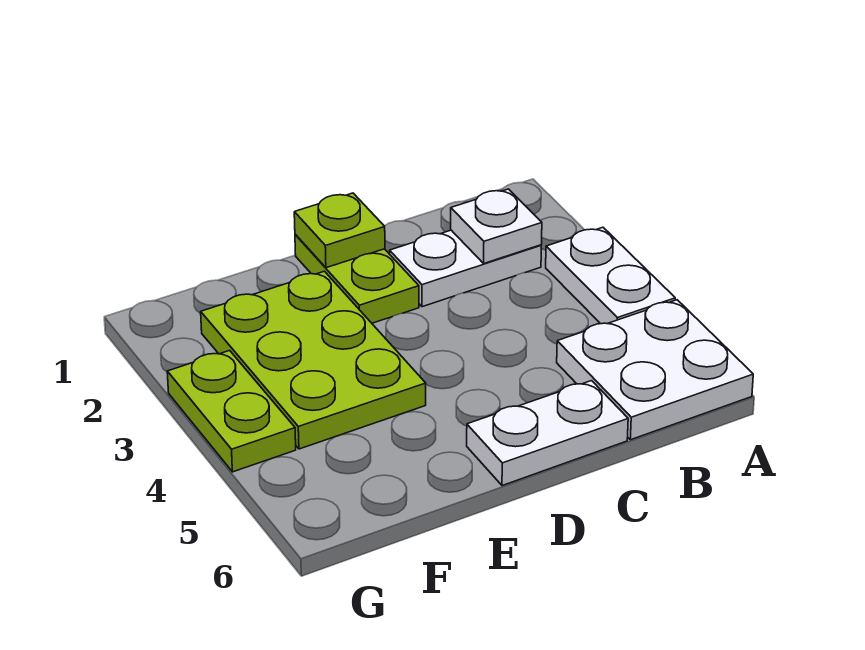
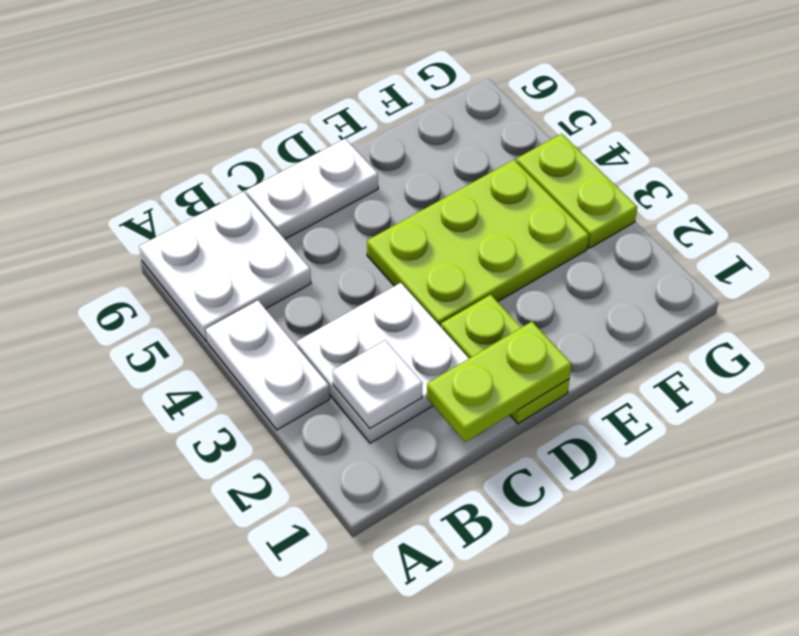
white 1x2 plate [390,230,541,307] -> white 2x2 plate [296,283,469,443]
lime 1x1 plate [294,193,385,268] -> lime 1x2 plate [427,322,572,442]
lime 2x3 plate [201,271,426,449] -> lime 2x3 plate turned to [367,160,589,327]

